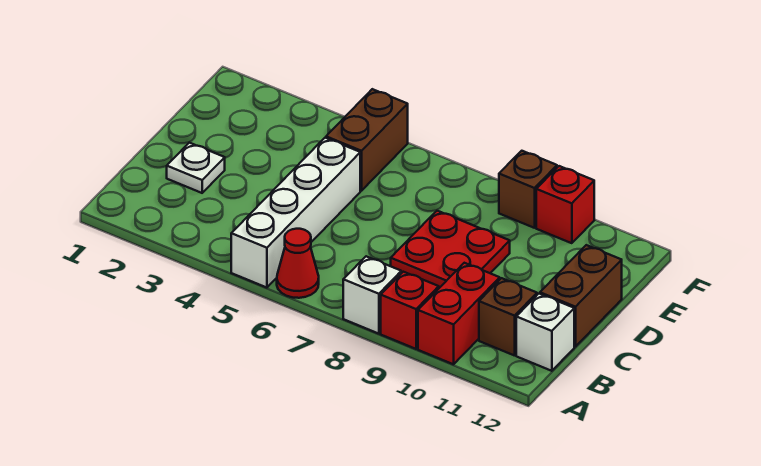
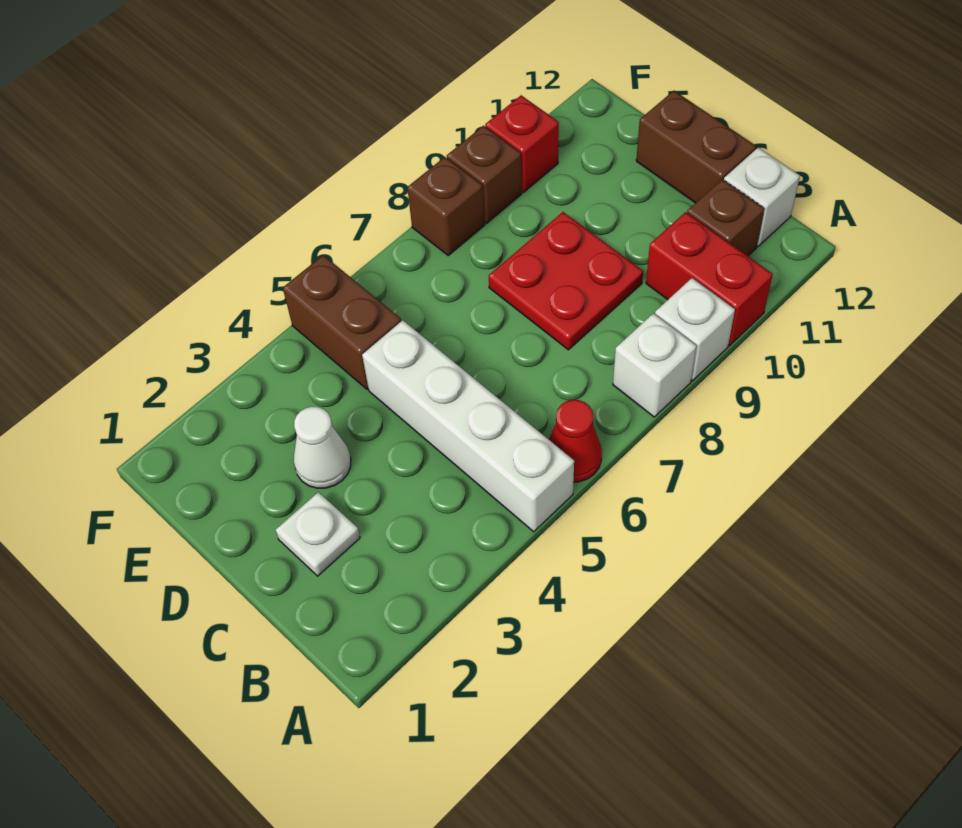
red 1x1 brick [381,272,439,349] -> white 1x1 brick [655,278,735,381]
none -> white 1x1 cone [294,407,351,488]
none -> brown 1x1 brick [407,157,485,255]

